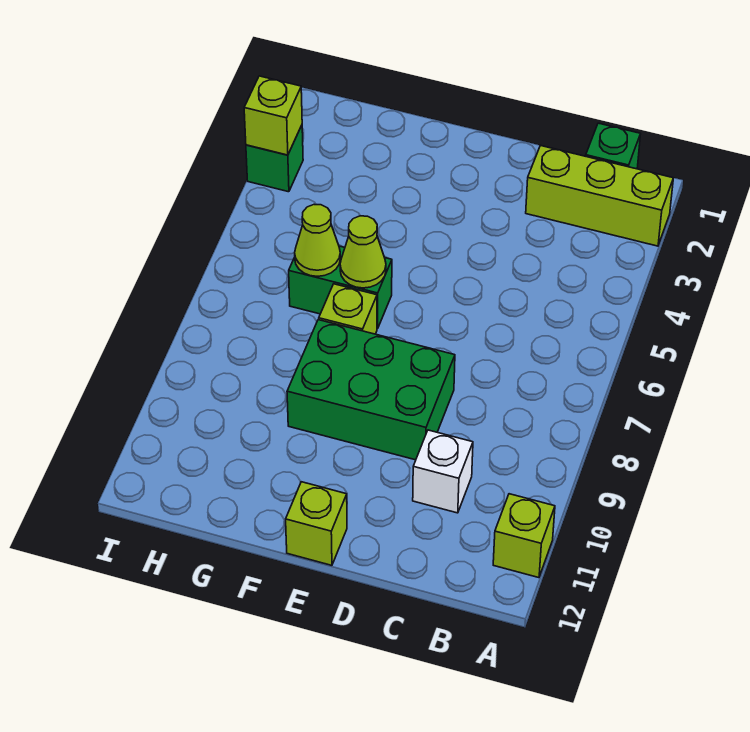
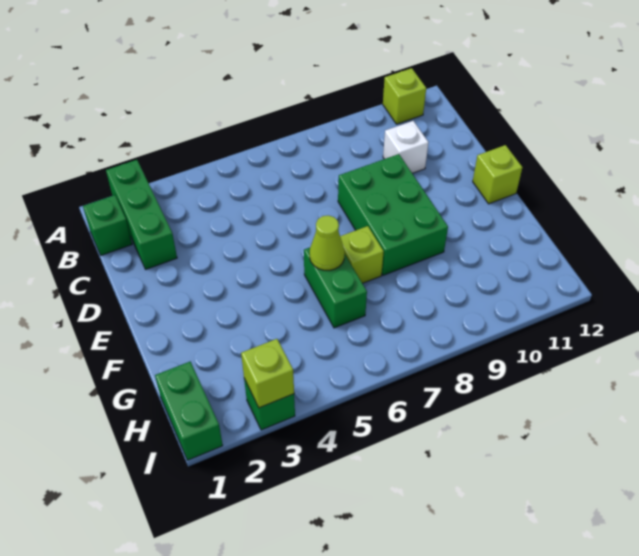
lime 1x3 brick [526,145,673,246] -> green 1x3 brick [106,160,177,269]
lime 1x1 cone [295,205,340,276] -> none
none -> green 1x2 brick [155,362,223,460]

